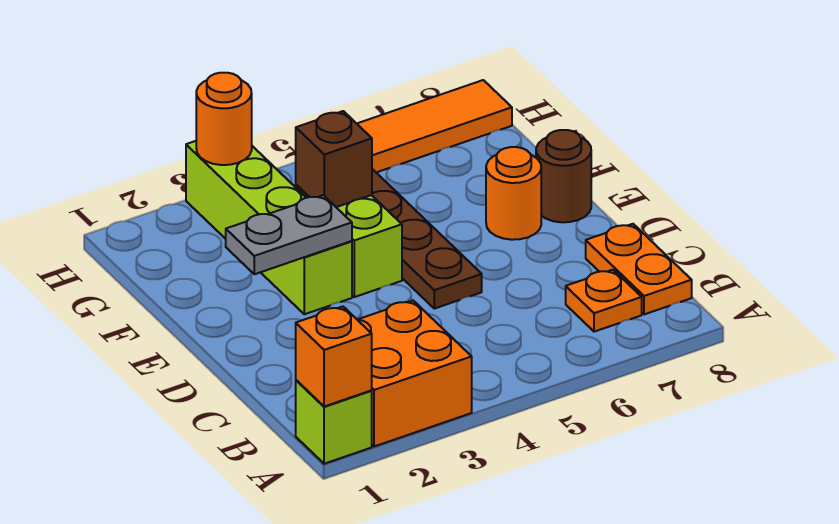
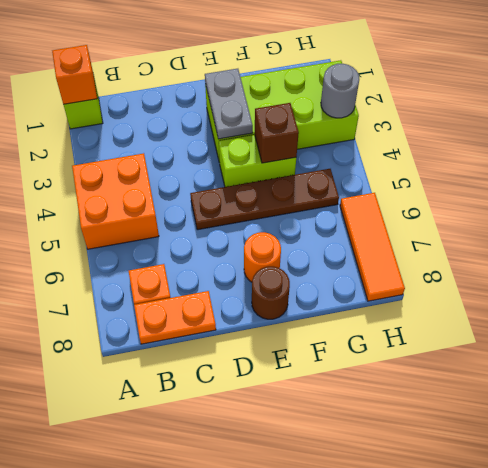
orange 2x2 brick [358,301,472,447] -> orange 2x2 brick moved to [72,153,159,249]
lime 1x4 brick [186,141,352,314] -> lime 2x4 brick [205,60,359,159]
orange 1x1 round brick [196,73,252,165] -> grey 1x1 round brick [321,64,359,118]

